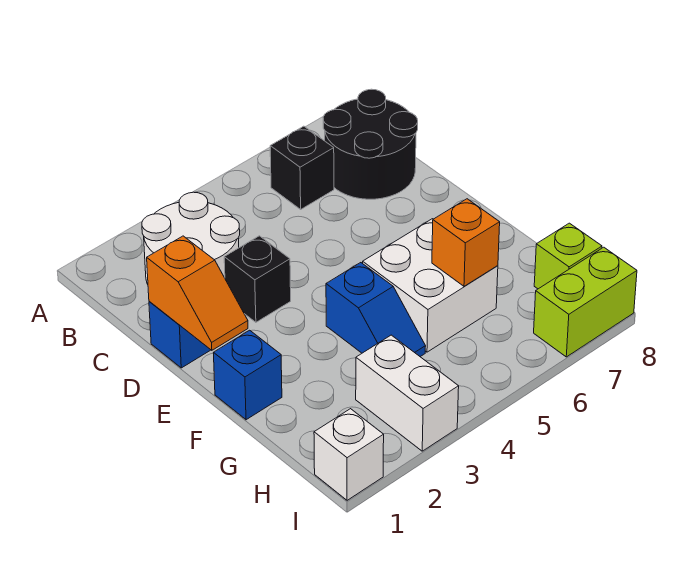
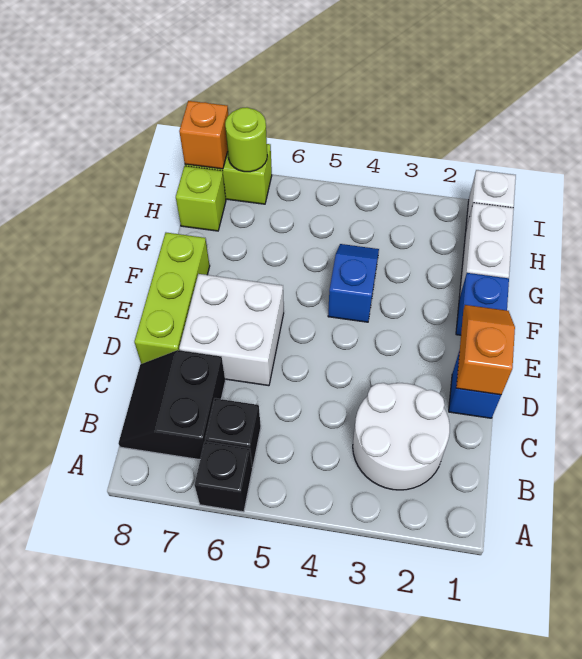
black 2x2 round brick [323,89,418,199] -> black 2x2 slope [119,350,225,460]
black 1x1 brick [224,236,291,322] -> black 1x1 brick moved to [195,442,252,512]
none -> lime 1x3 brick [134,233,210,364]
white 2x2 brick [363,219,498,352] -> white 2x2 brick moved to [179,274,284,386]
orange 1x1 brick [432,199,500,286] -> orange 1x1 brick moved to [179,101,229,169]
white 1x2 brick [356,335,459,451] -> white 1x2 brick moved to [459,203,514,298]
none -> lime 1x1 round brick [225,107,267,172]

